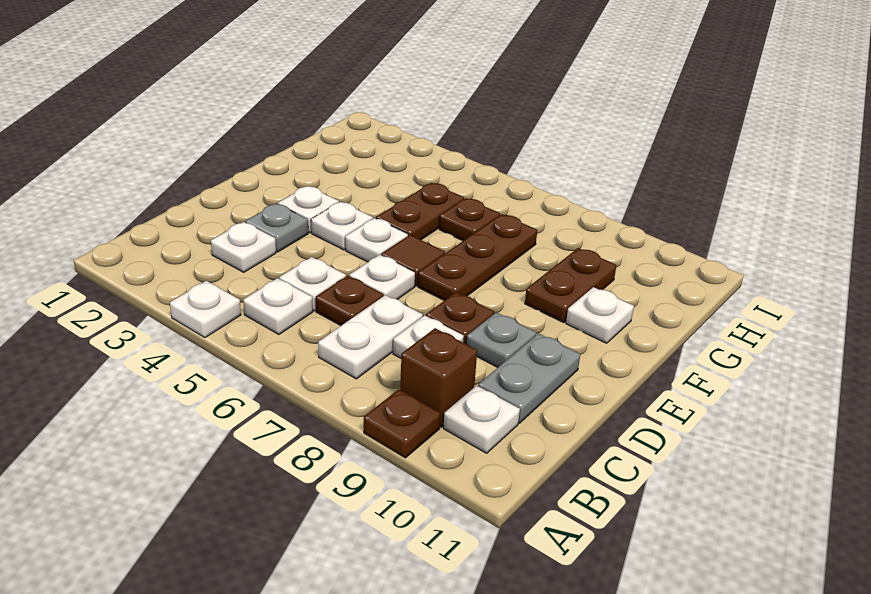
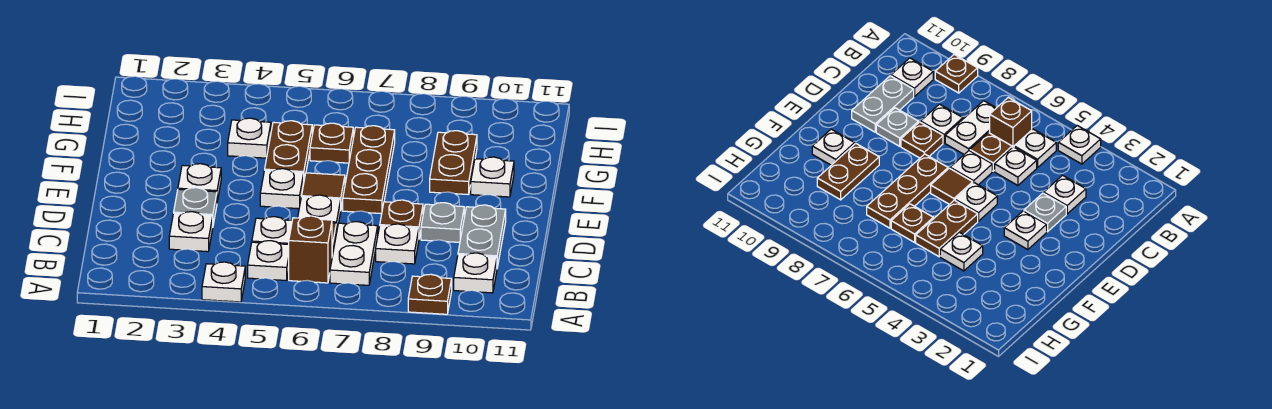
brown 1x1 brick [400,328,477,427] -> brown 1x1 brick moved to [289,216,332,283]
white 1x1 plate [311,202,373,250] -> white 1x1 plate moved to [228,118,271,158]

